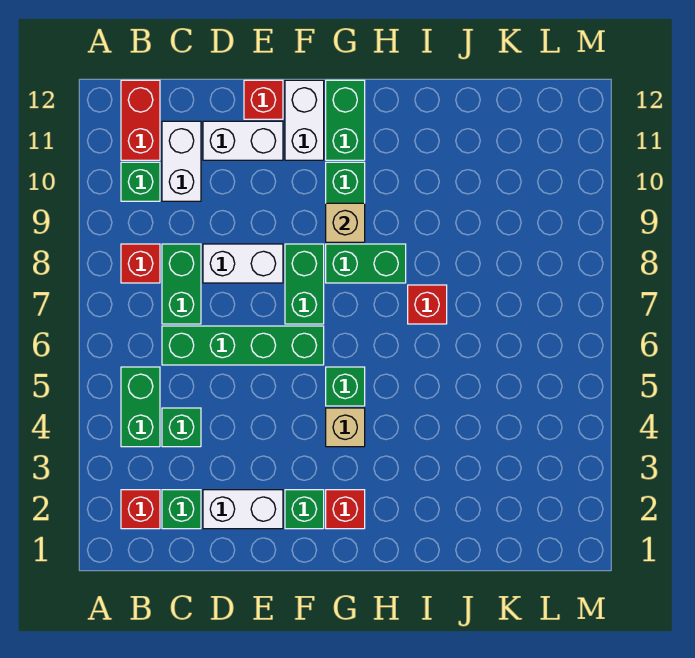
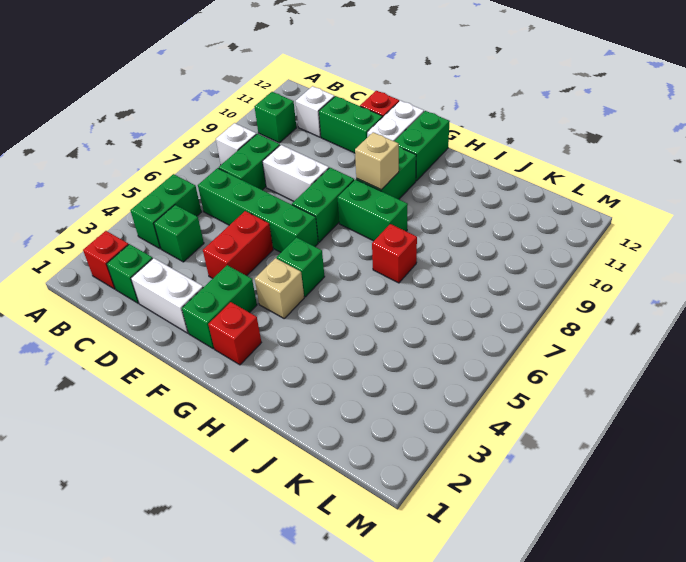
red 1x1 brick [121,244,160,283] -> white 1x1 brick [216,123,256,165]
red 1x2 brick [121,80,160,160] -> red 1x2 brick moved to [203,211,273,278]
white 1x2 brick [162,121,201,201] -> white 1x1 brick [296,86,335,137]
white 1x2 brick [203,121,283,160] -> green 1x2 brick [319,96,383,153]
green 1x1 brick [285,490,324,529] -> green 1x2 brick [182,265,257,349]

